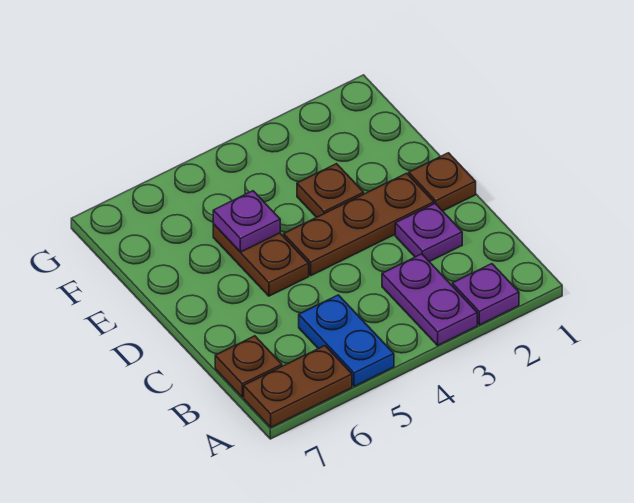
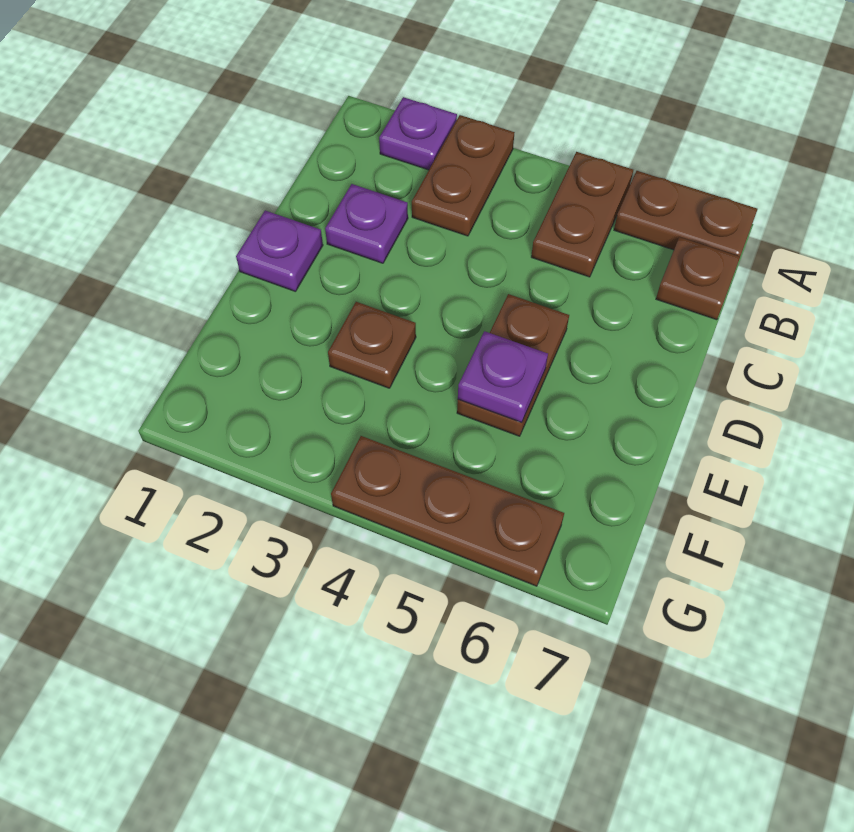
purple 1x2 plate [382,254,477,345] -> brown 1x2 plate [412,115,515,236]
blue 1x2 plate [299,295,394,386] -> brown 1x2 plate [531,152,633,277]
brown 1x1 plate [409,153,476,211] -> purple 1x1 plate [236,211,323,292]
brown 1x3 plate [284,173,434,275] -> brown 1x3 plate moved to [331,436,564,586]

